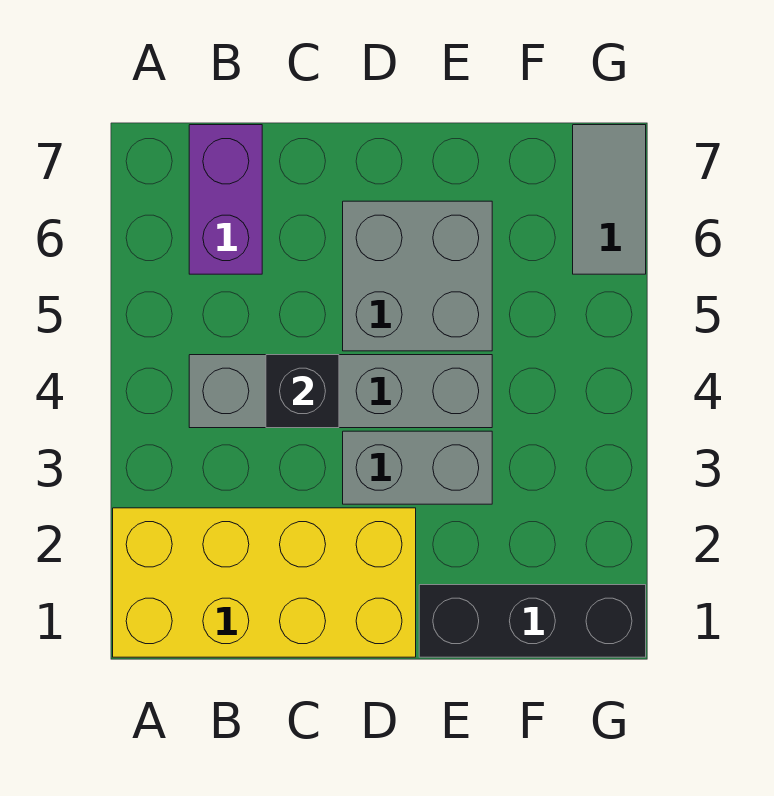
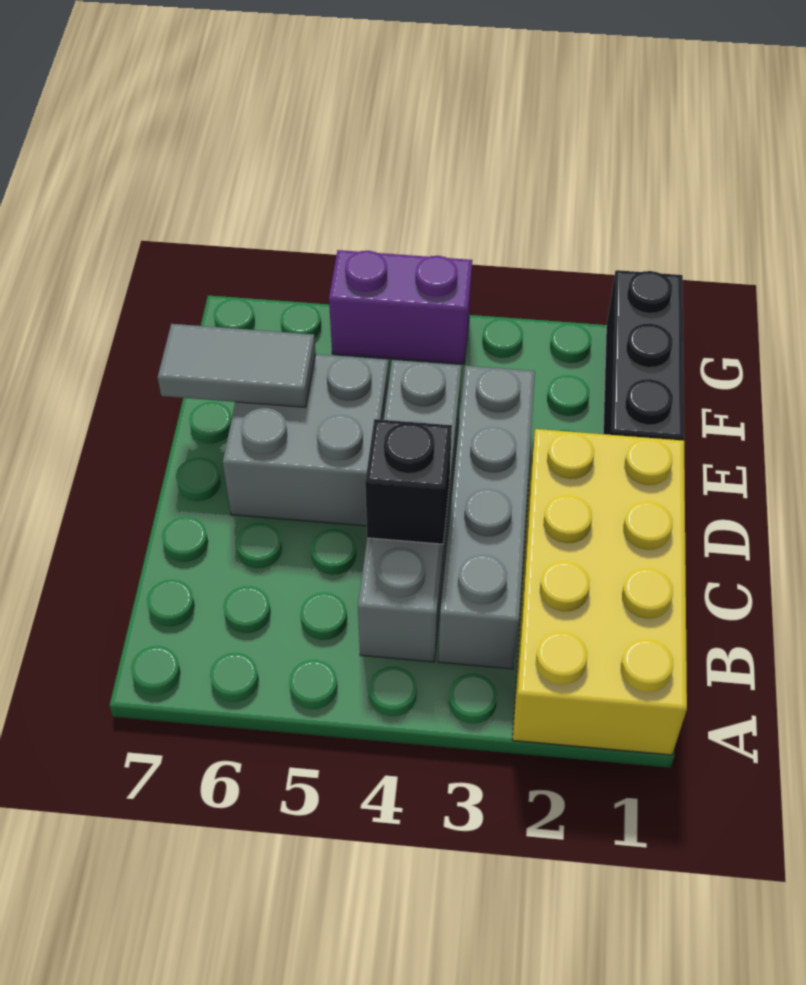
purple 1x2 brick [189,125,262,274] -> purple 1x2 brick moved to [329,250,472,364]
grey 1x2 brick [343,431,492,504] -> grey 1x4 brick [438,366,535,669]
grey 1x2 tile [573,125,646,274] -> grey 1x2 tile moved to [158,324,316,407]

